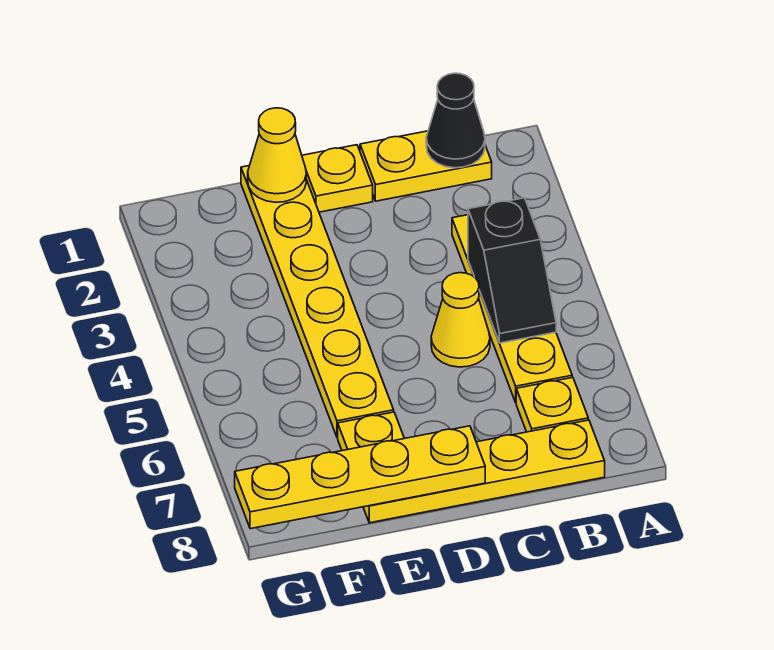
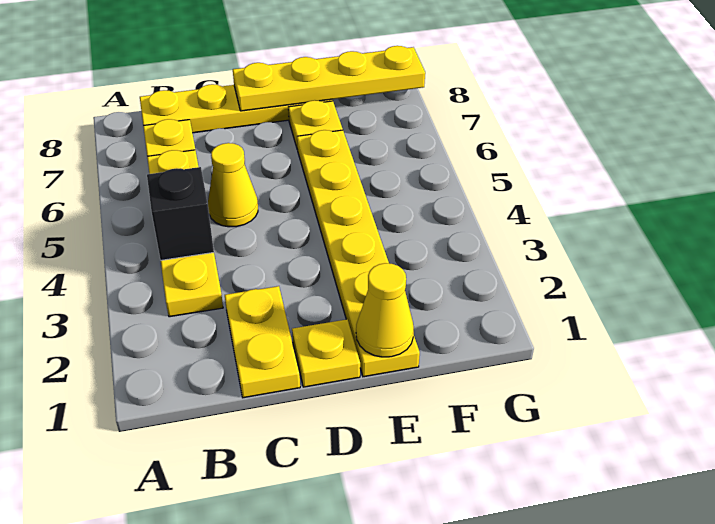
yellow 1x2 plate [360,131,492,201] -> yellow 1x2 plate turned to [225,286,300,398]
black 1x1 cone [426,73,485,168] -> none

